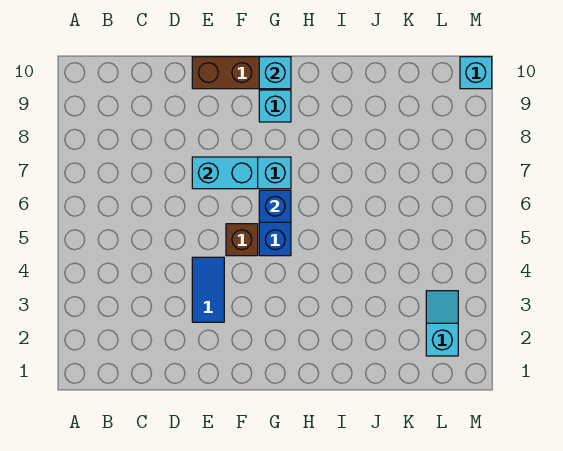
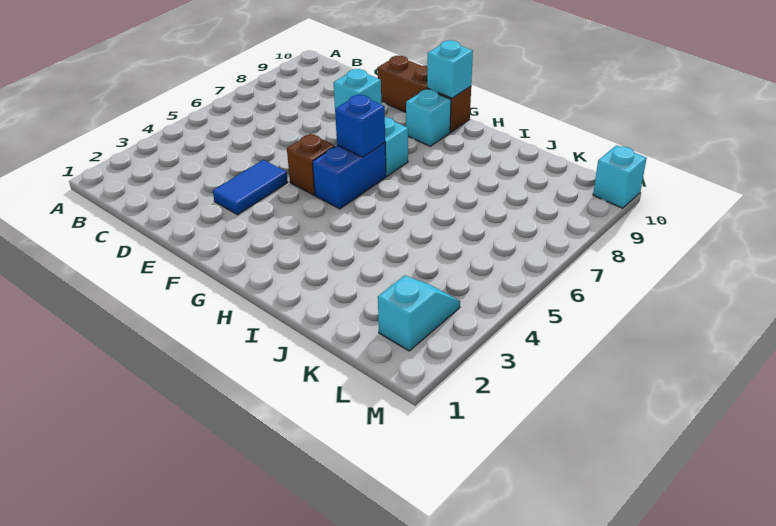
cyan 1x2 brick [192,157,258,189] -> cyan 1x1 brick [333,69,381,118]

